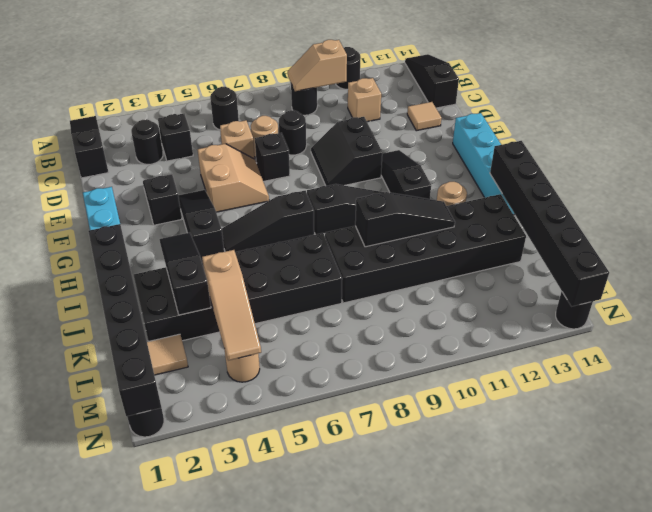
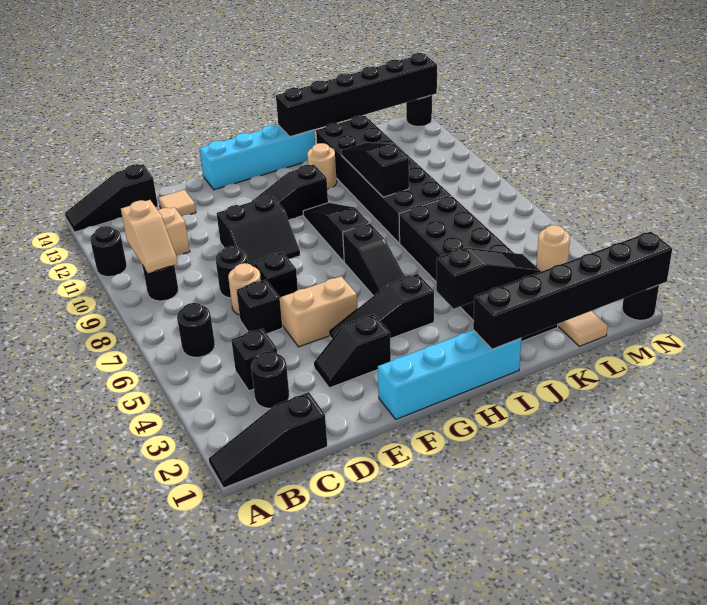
tan 1x1 brick [220,120,255,159] -> black 1x1 brick [236,280,283,334]
black 1x3 slope [159,233,211,315] -> black 1x3 slope turned to [436,248,541,309]
tan 1x3 slope [202,250,261,361] -> none

